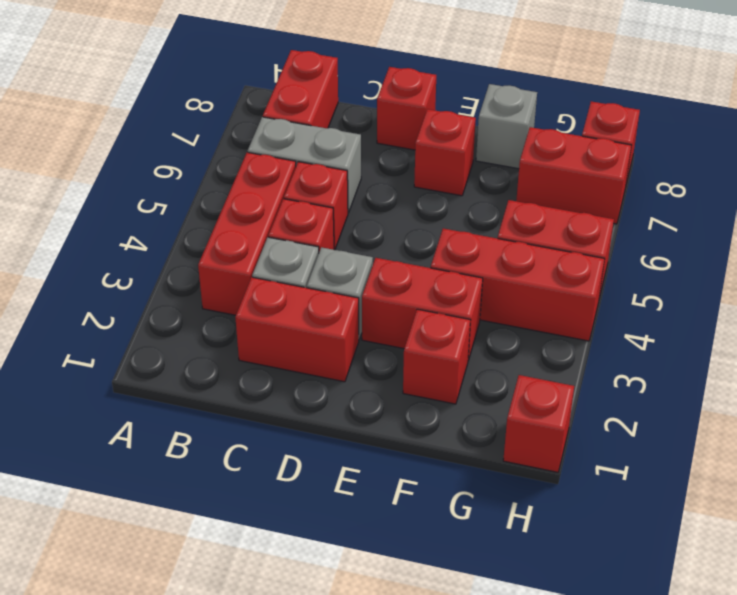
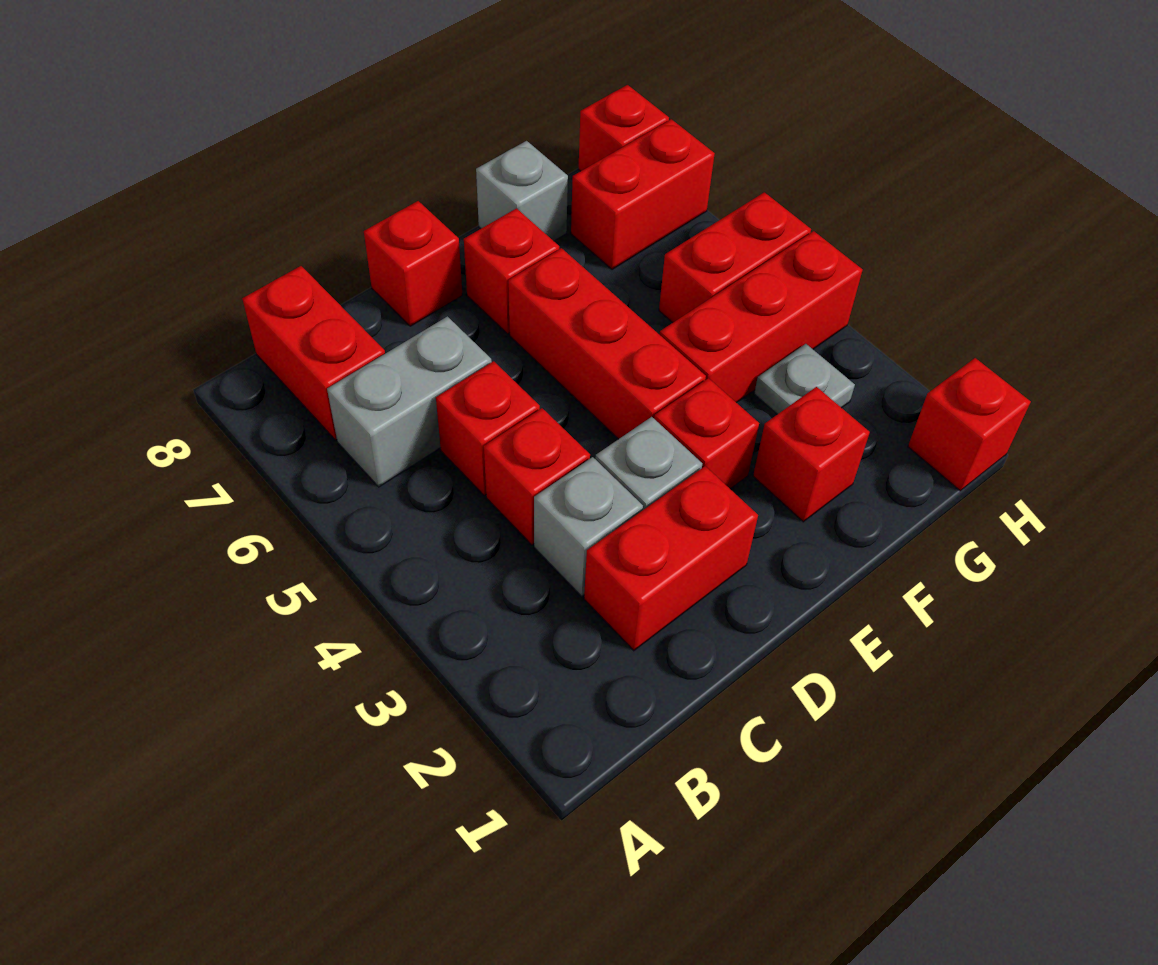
red 1x3 brick [198,152,296,315] -> red 1x3 brick moved to [508,248,706,439]
red 1x2 brick [362,258,483,361] -> red 1x1 brick [654,378,759,489]
none -> grey 1x1 plate [754,344,855,414]

